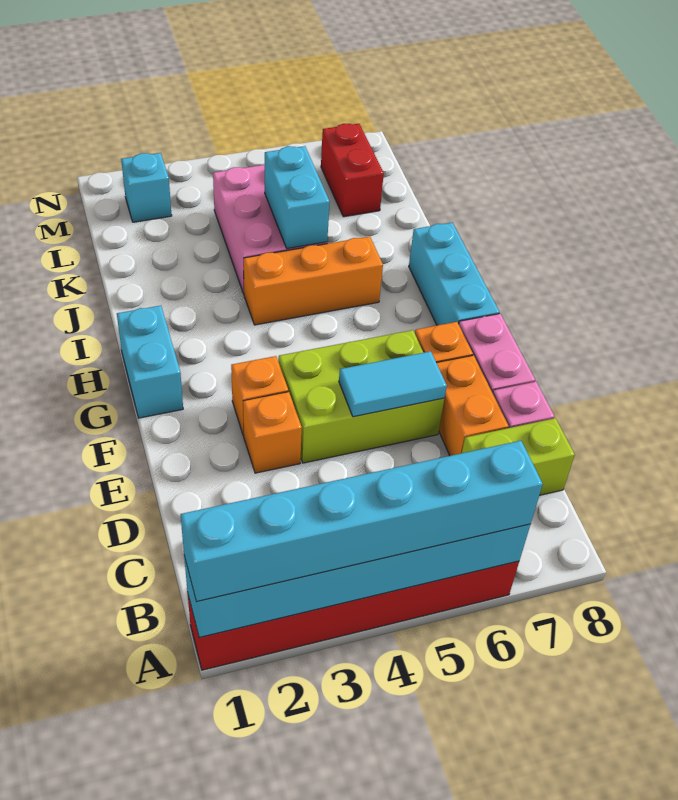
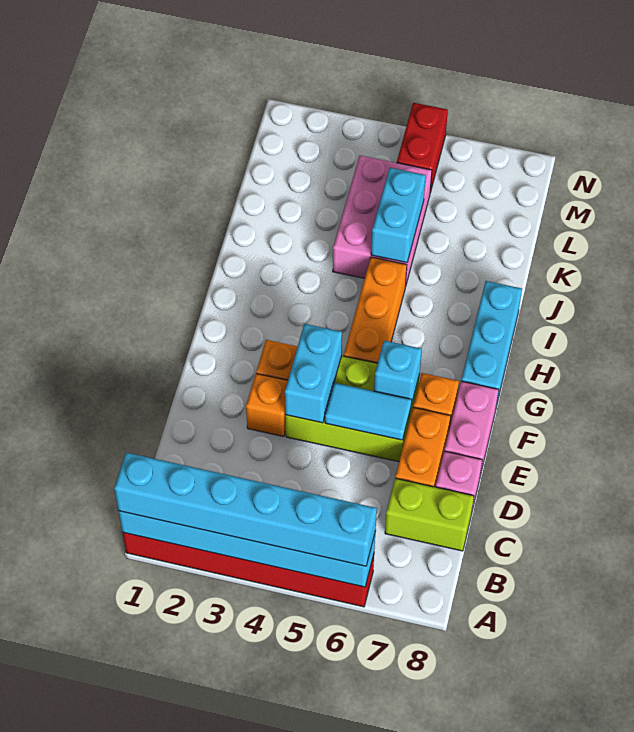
cyan 1x2 brick [117,306,183,418] -> cyan 1x2 brick moved to [285,324,342,423]
orange 1x3 brick [244,237,383,325] -> orange 1x3 brick turned to [344,257,407,363]
red 1x2 brick [321,124,384,217] -> red 1x2 brick moved to [397,103,448,192]
cyan 1x1 brick [121,153,172,222] -> cyan 1x1 brick moved to [374,341,422,405]

